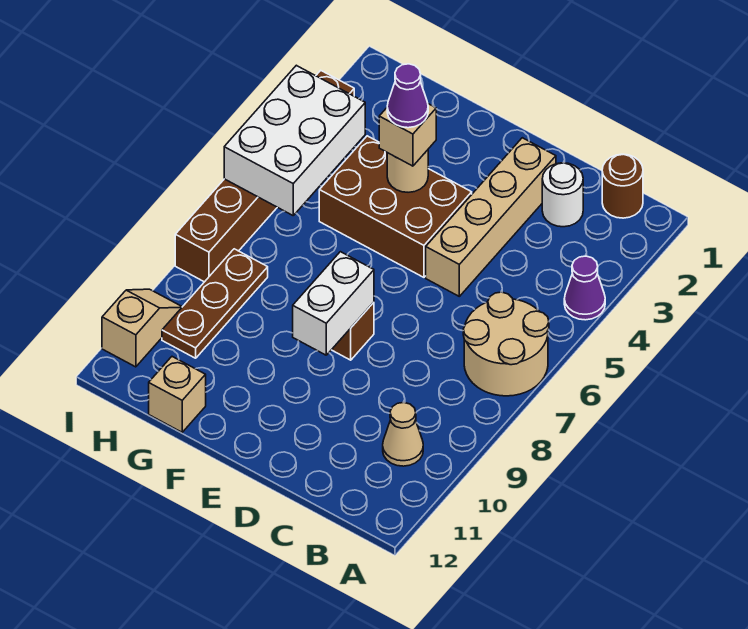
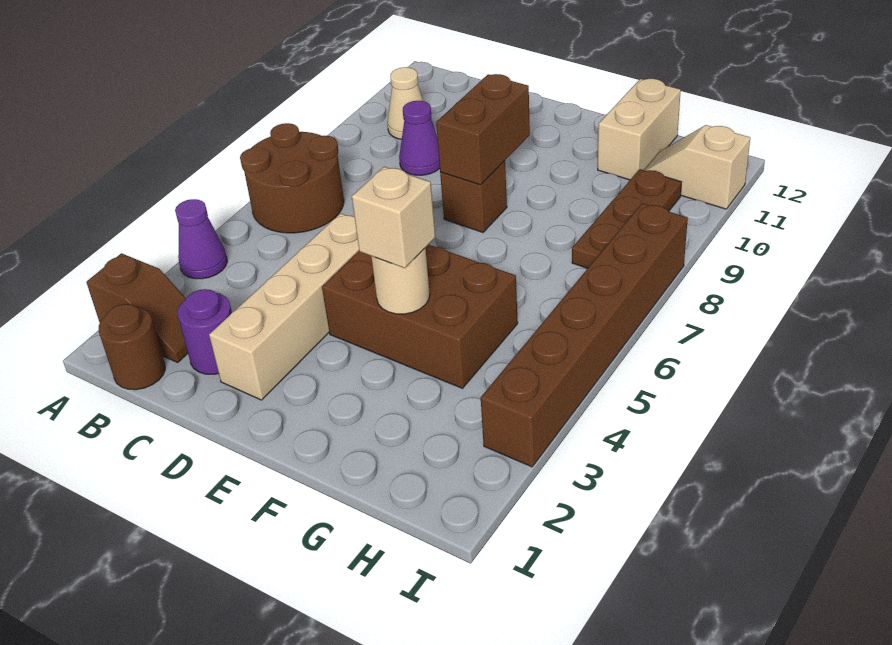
none -> brown 1x2 slope [86,253,188,363]
tan 2x2 round brick [463,292,549,396] -> brown 2x2 round brick [240,123,344,233]
white 1x1 round brick [542,163,583,227] -> purple 1x1 round brick [178,289,232,374]
white 1x2 brick [293,252,374,355] -> brown 1x2 brick [436,74,530,185]
purple 1x1 cone [387,64,428,128] -> purple 1x1 cone moved to [399,101,440,175]
tan 1x1 brick [149,357,206,432] -> tan 1x2 brick [598,79,681,180]
white 2x3 brick [224,65,365,215] -> none
tan 1x2 slope [102,289,182,367] -> tan 1x2 slope turned to [644,125,750,209]

